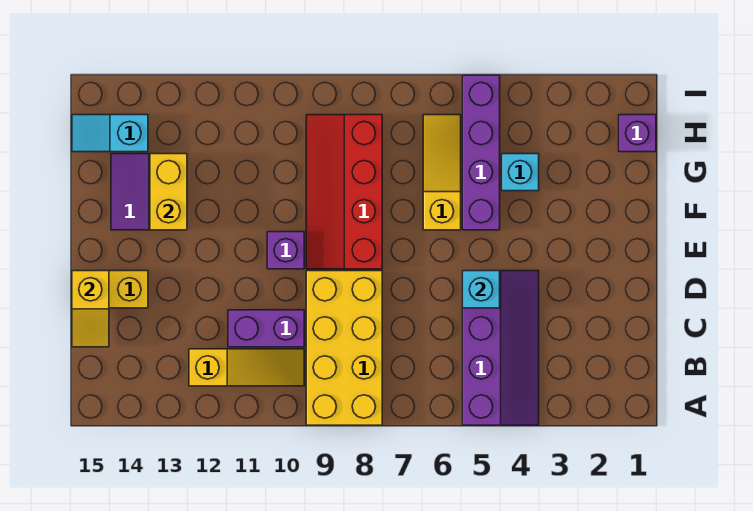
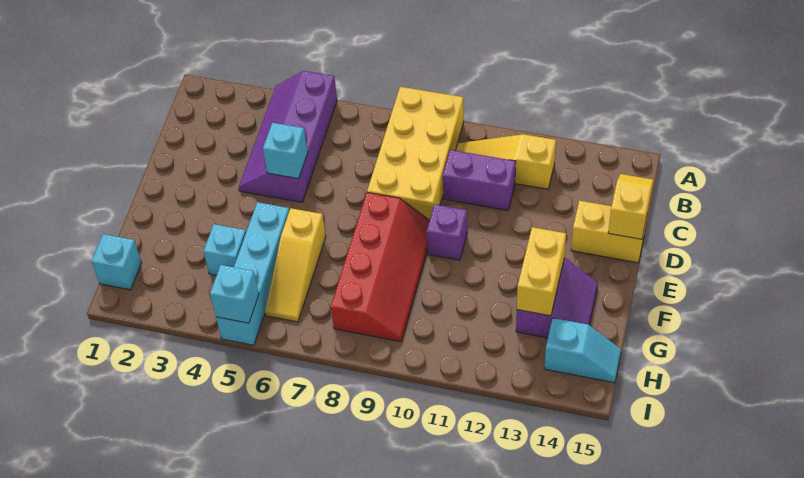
purple 1x4 brick [463,75,500,230] -> cyan 1x4 brick [216,202,289,345]
purple 1x1 brick [619,115,656,152] -> cyan 1x1 brick [92,234,141,290]
none -> cyan 1x1 brick [210,265,259,323]

